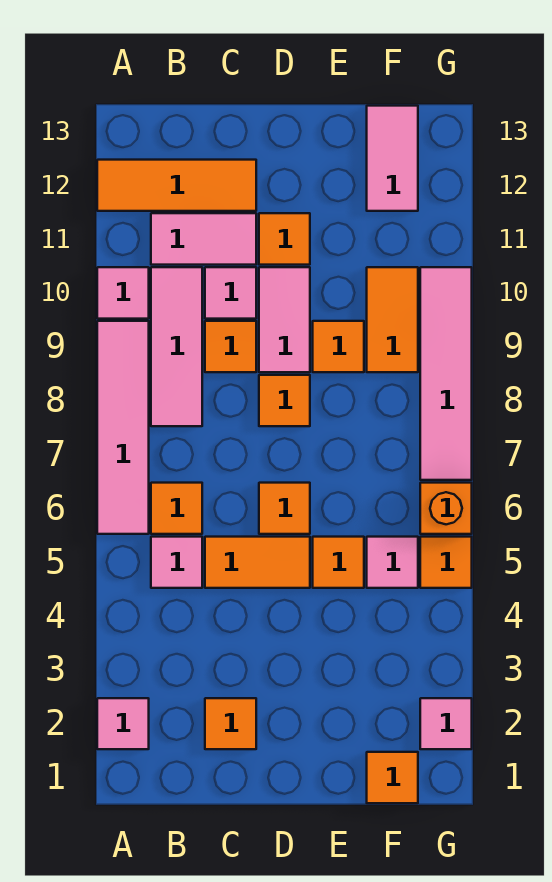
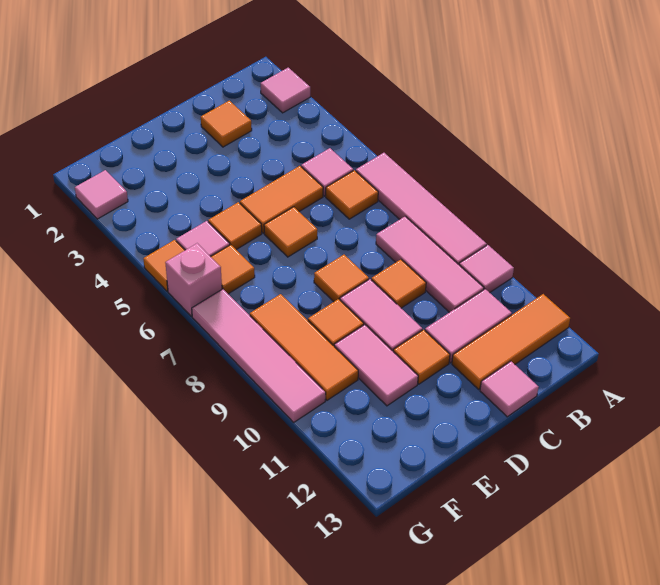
pink 1x1 tile [205,267,256,319] -> pink 1x1 tile moved to [480,361,539,417]
orange 1x1 tile [367,752,418,803] -> orange 1x1 tile moved to [211,245,255,294]
orange 1x2 tile [367,267,418,372] -> orange 1x3 tile [250,294,358,400]
pink 1x2 tile [367,106,418,211] -> pink 1x2 tile moved to [334,325,418,406]
orange 1x1 brick [420,483,472,534] -> pink 1x1 brick [165,243,222,316]

